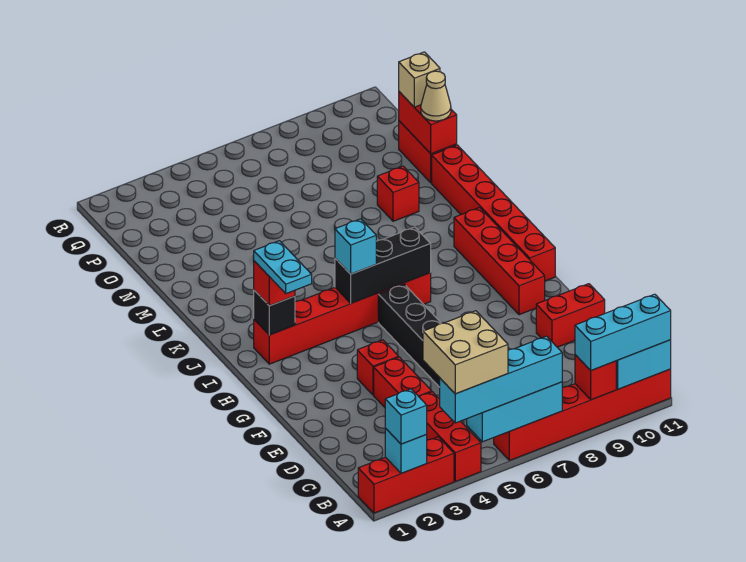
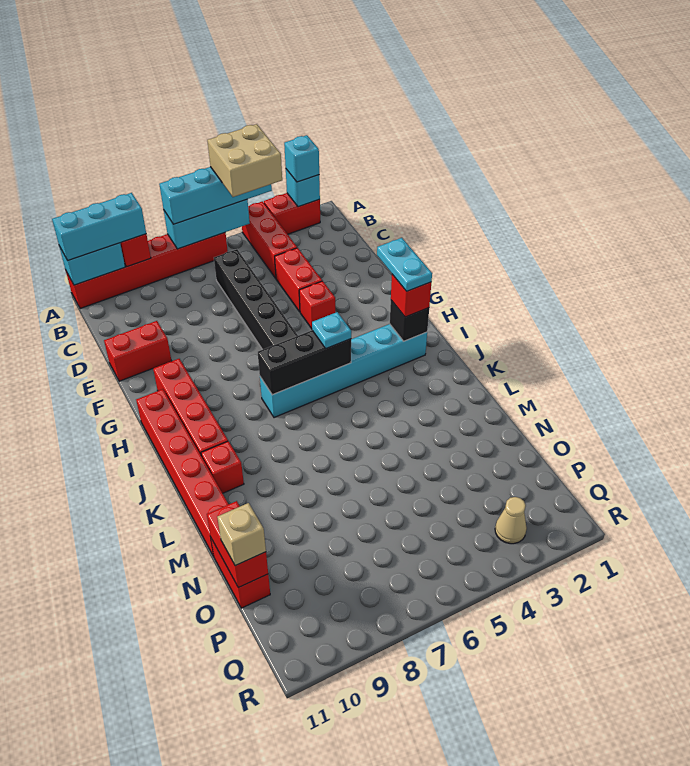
red 1x3 brick [358,437,454,513] -> red 1x2 brick [264,193,320,234]
red 1x6 brick [254,273,431,364] -> cyan 1x6 brick [260,324,427,418]
cyan 1x1 brick [335,219,376,274] -> cyan 1x1 plate [312,312,351,349]
red 1x1 brick [377,166,419,221] -> red 1x1 brick moved to [201,441,244,493]
tan 1x1 cone [421,71,451,121] -> tan 1x1 cone moved to [495,497,527,544]

